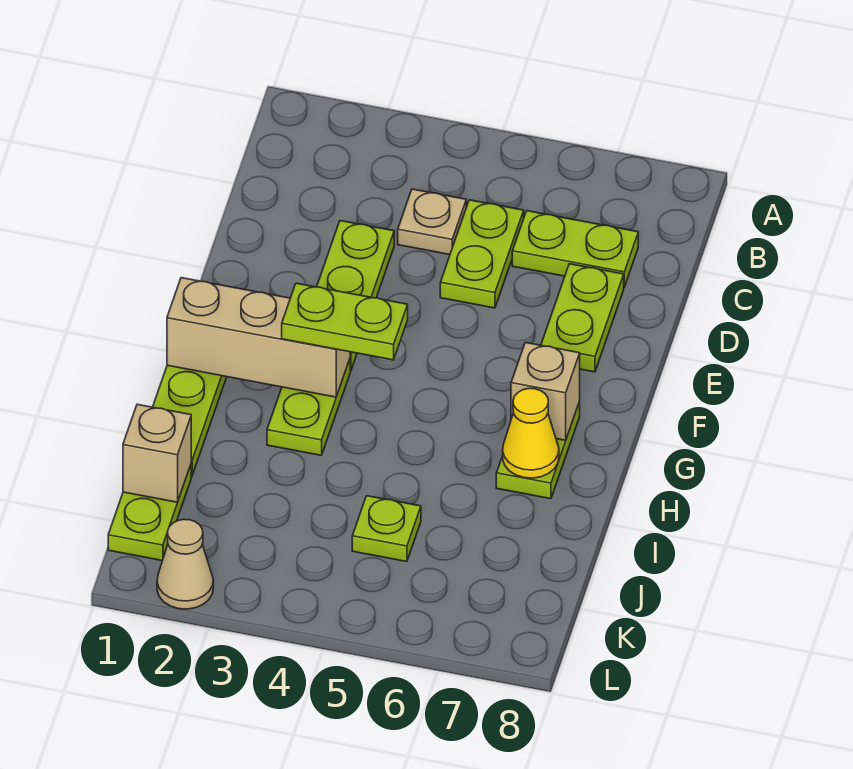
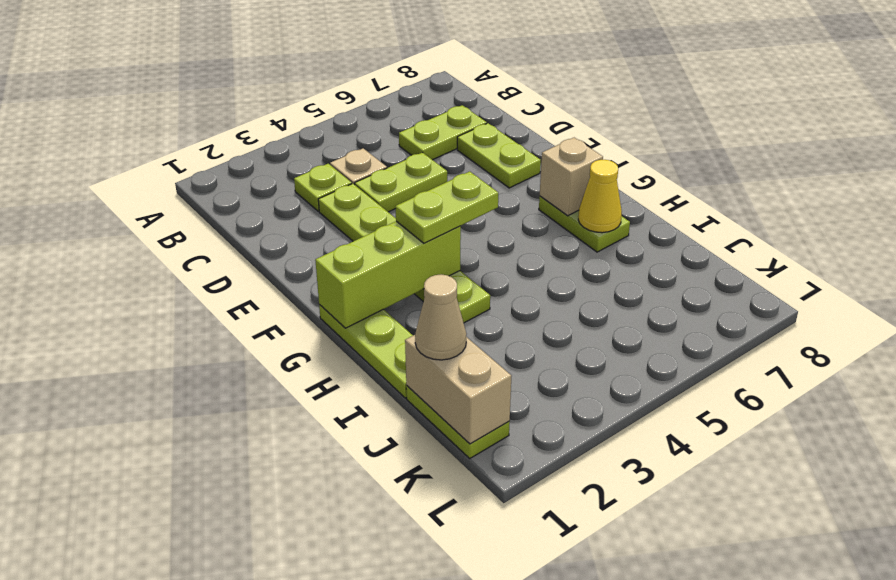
lime 1x2 plate [440,200,524,308] -> lime 1x2 plate turned to [355,152,447,212]
tan 1x3 brick [167,278,350,397] -> lime 1x3 brick [315,221,461,328]
tan 1x1 brick [123,404,191,502] -> tan 1x2 brick [405,335,511,444]
lime 1x1 plate [352,496,421,562] -> lime 1x1 plate moved to [294,164,352,211]
tan 1x1 cone [157,519,213,609] -> tan 1x1 cone moved to [415,274,466,360]

